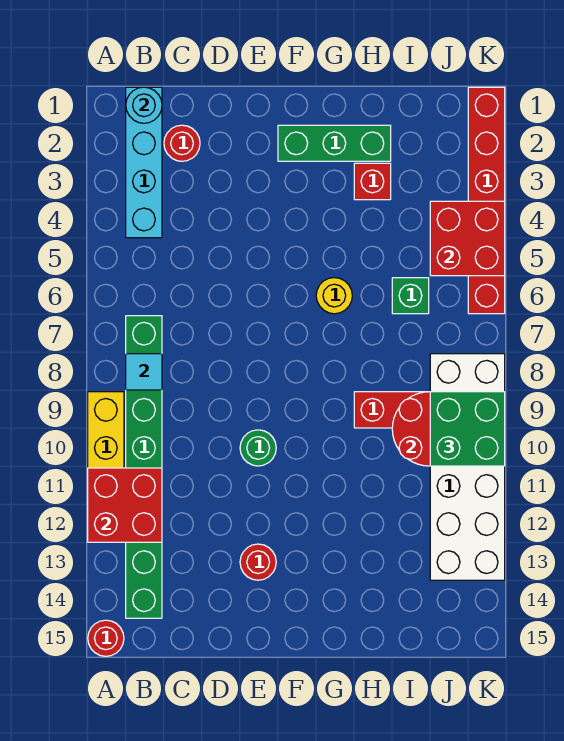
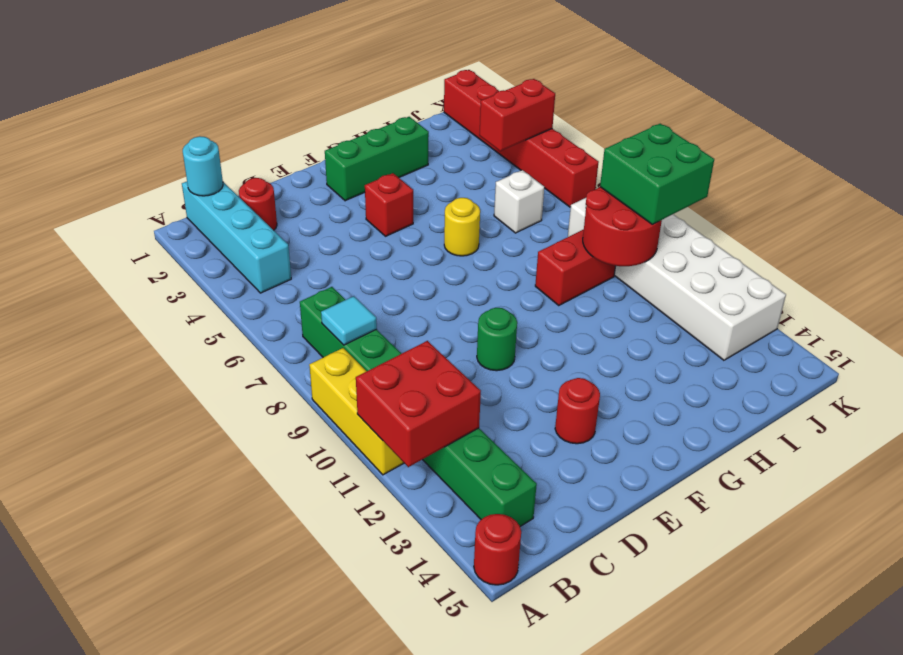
red 1x1 brick [354,163,391,200] -> red 1x1 brick moved to [365,173,413,236]
green 1x1 brick [392,278,429,314] -> white 1x1 brick [494,170,544,233]
red 2x2 brick [430,201,505,276] -> red 1x2 brick [479,79,555,151]

